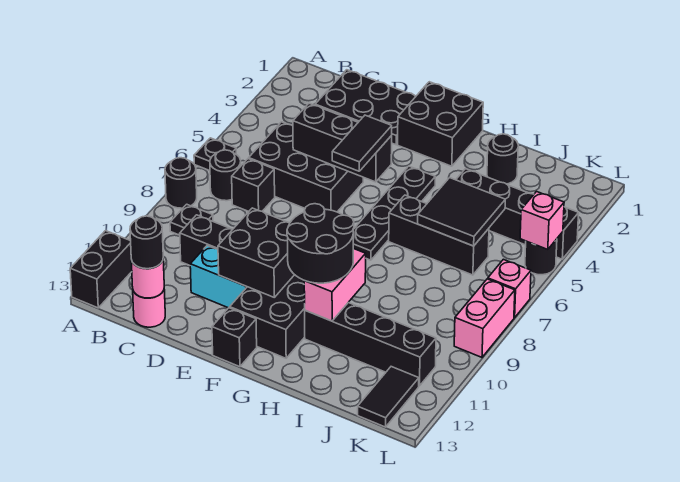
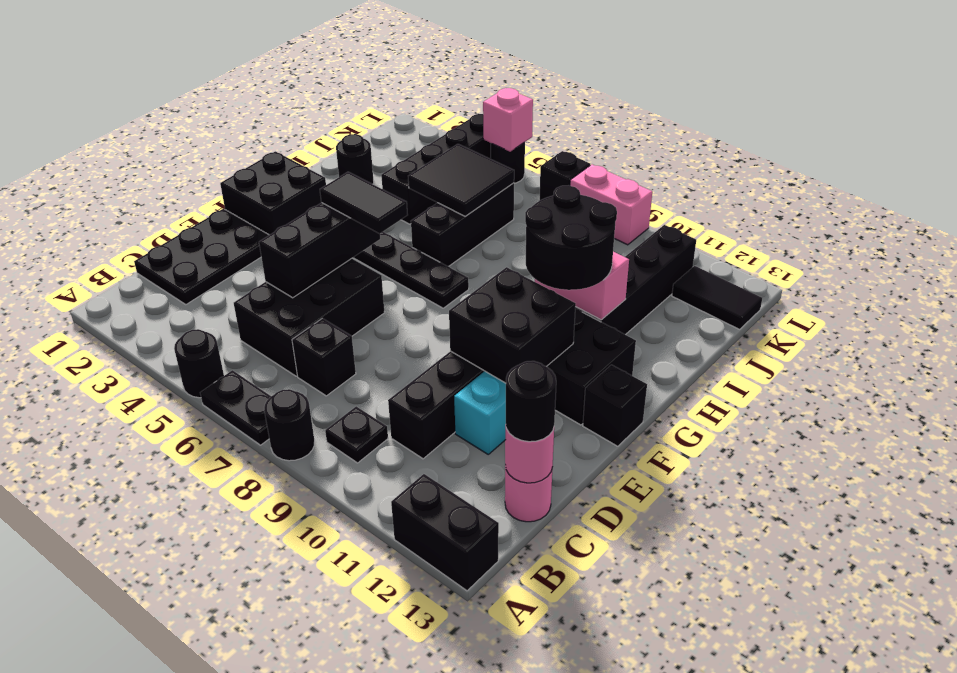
black 1x1 plate [194,138,236,171] -> black 1x2 plate [200,370,271,445]
black 1x1 round brick [210,150,241,201] -> black 1x1 round brick moved to [174,329,224,398]
pink 1x1 brick [488,259,531,318] -> black 1x1 brick [539,151,590,201]

